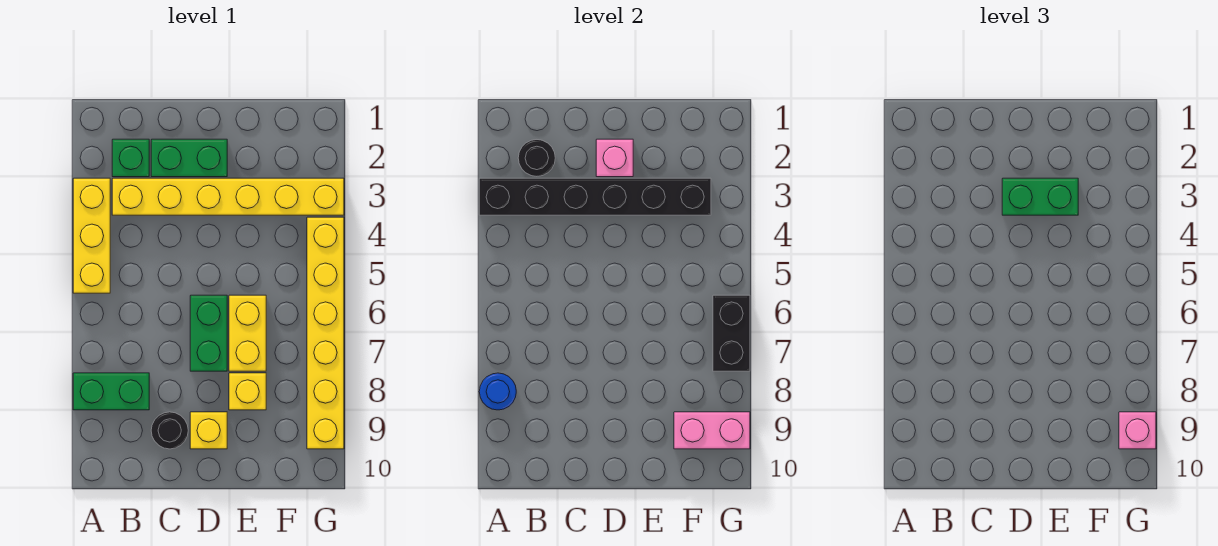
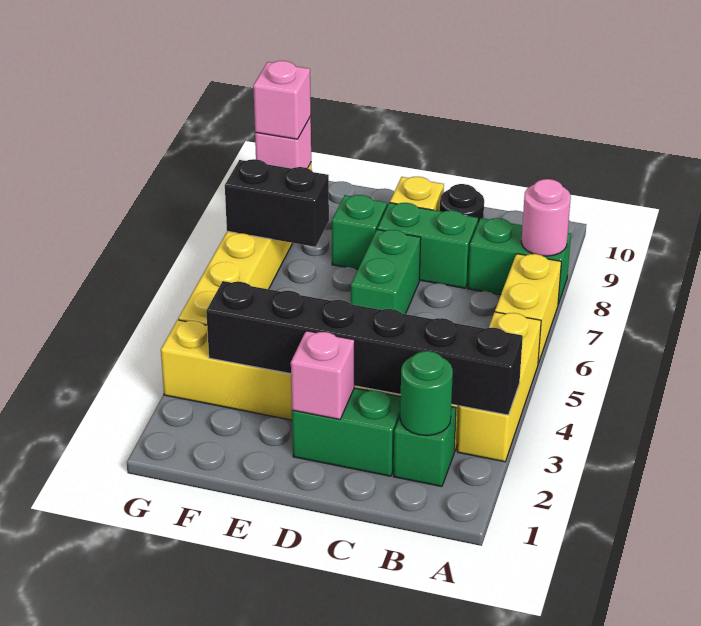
blue 1x1 round brick [479,373,516,410] -> pink 1x1 round brick [521,179,571,256]
black 1x1 round brick [518,140,555,176] -> green 1x1 round brick [400,351,453,436]
green 1x2 brick [1002,178,1078,215] -> green 1x2 brick moved to [377,203,478,288]
yellow 1x2 brick [229,295,266,371] -> yellow 1x2 brick moved to [495,254,561,363]
yellow 1x1 brick [229,373,266,410] -> green 1x1 brick [332,195,387,269]
pink 1x2 brick [674,412,750,449] -> pink 1x1 brick [255,117,311,168]
black 1x2 brick [713,295,750,371] -> black 1x2 brick turned to [225,159,329,247]

